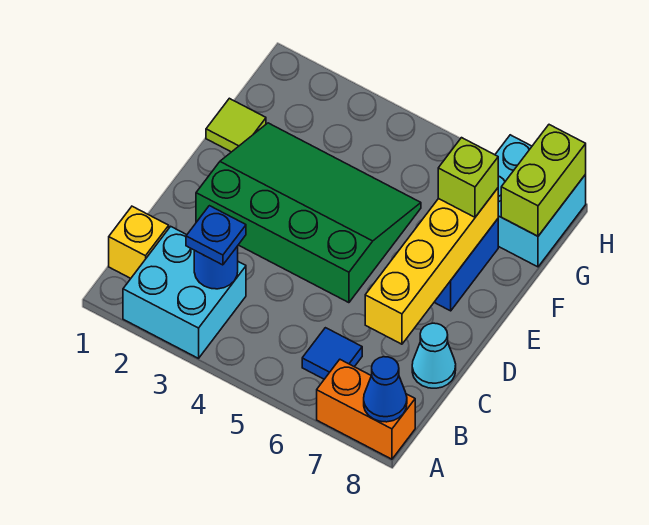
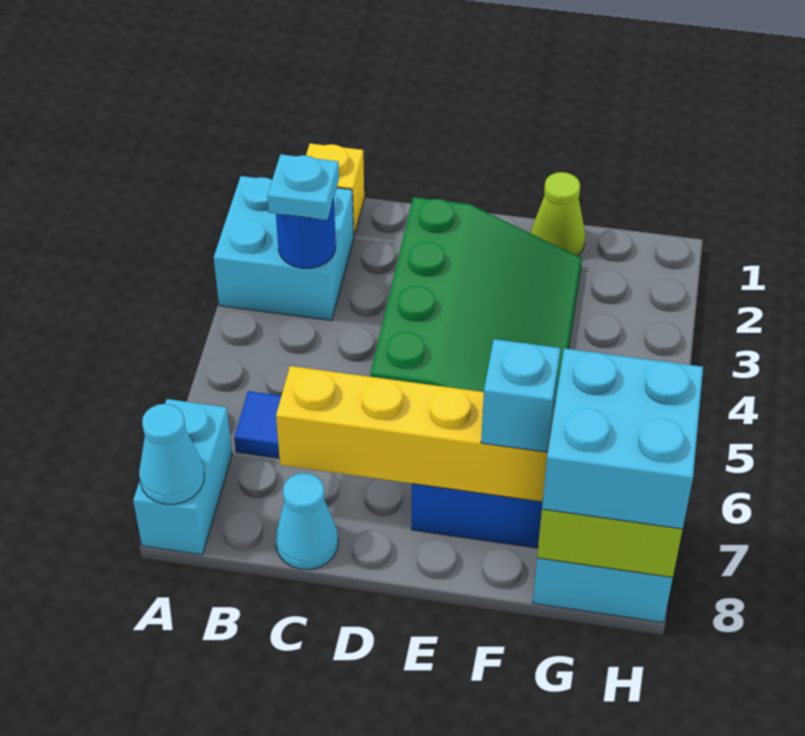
orange 1x2 brick [317,360,415,459] -> cyan 1x2 brick [133,399,232,555]
blue 1x1 cone [364,357,407,422] -> cyan 1x1 cone [139,404,204,504]
blue 1x1 plate [186,206,246,265] -> cyan 1x1 plate [267,154,339,220]
lime 1x1 tile [206,98,266,152] -> lime 1x1 cone [531,172,585,256]
lime 1x1 brick [438,138,498,217] -> cyan 1x1 brick [481,339,561,452]
none -> cyan 2x2 brick [542,348,703,529]

